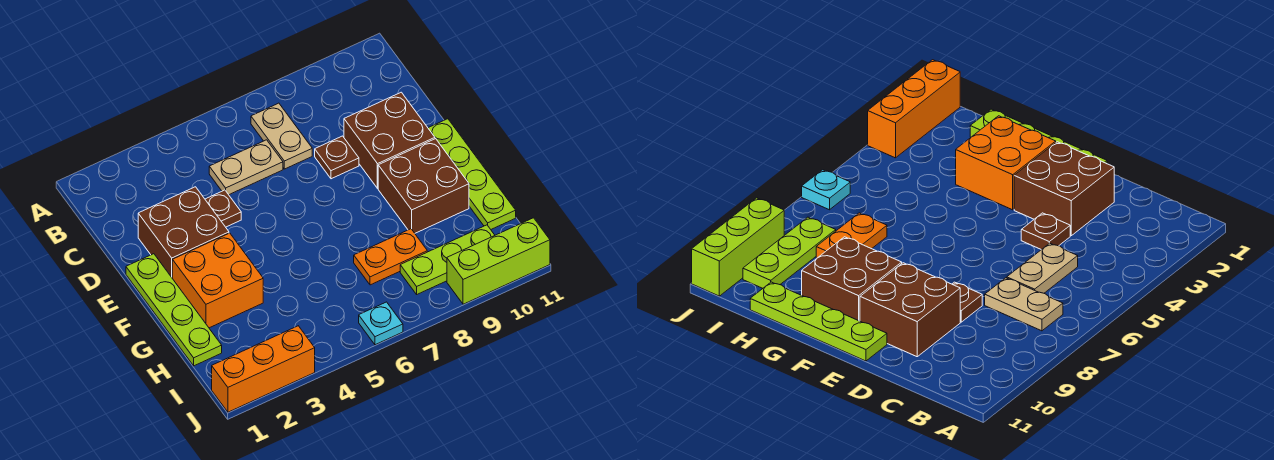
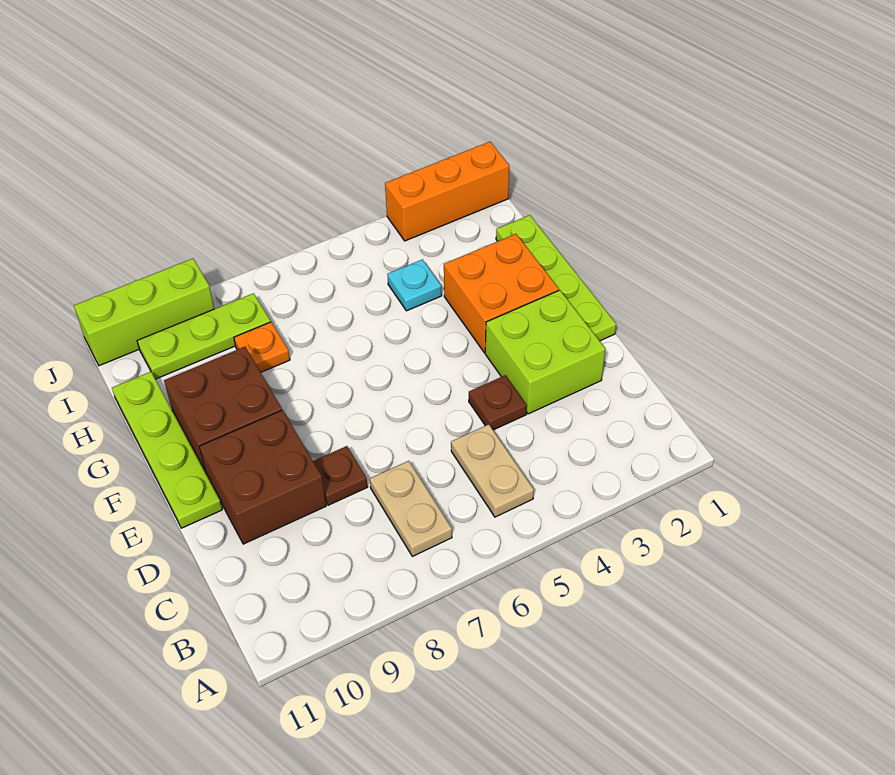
tan 1x2 plate [209,140,283,195] -> tan 1x2 plate turned to [451,424,534,517]
brown 2x2 brick [138,187,229,277] -> lime 2x2 brick [485,290,605,414]
orange 1x2 plate [354,229,427,285] -> orange 1x1 plate [234,322,290,372]
cyan 1x1 plate [359,302,403,345] -> cyan 1x1 plate moved to [387,259,442,311]

